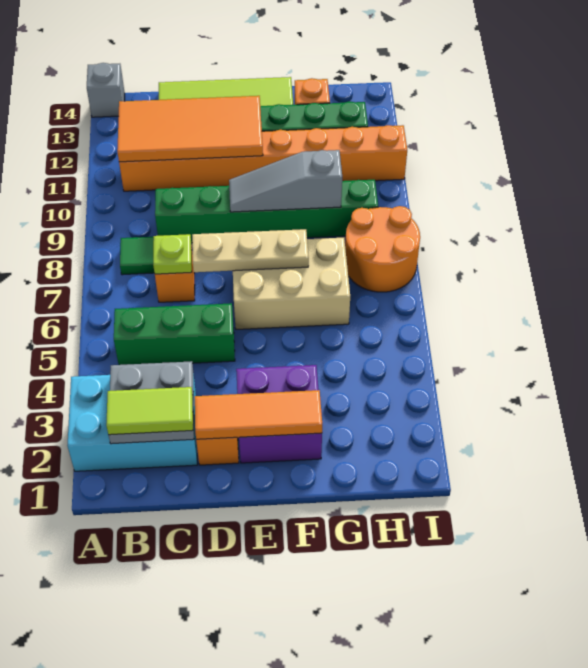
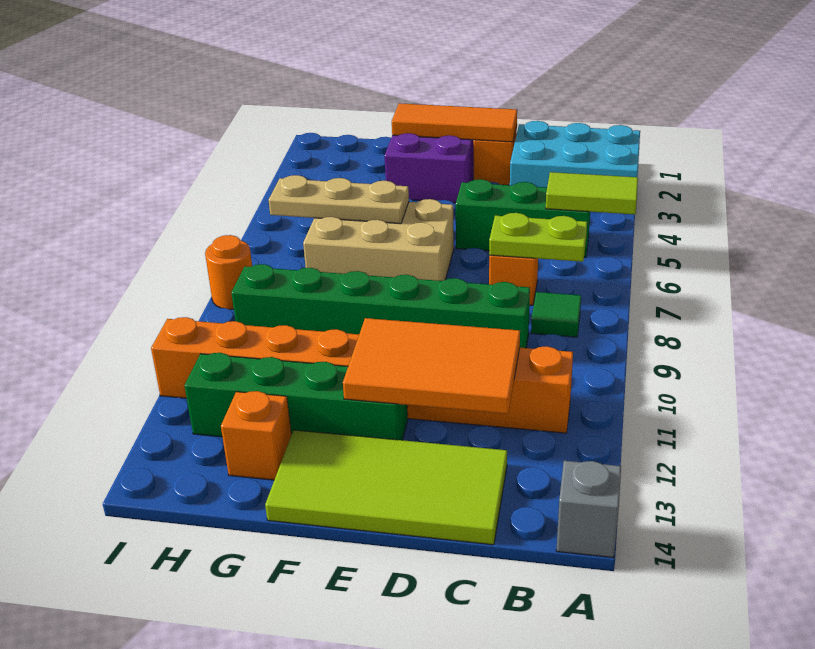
grey 2x2 plate [109,361,194,444] -> none
lime 1x2 tile [106,387,193,435] -> lime 1x2 tile moved to [546,172,638,214]
orange 2x4 tile [117,96,263,162] -> orange 2x3 tile [343,318,520,414]
lime 1x1 plate [153,234,192,274] -> lime 1x2 plate [489,213,587,262]
tan 1x3 plate [192,229,309,272] -> tan 1x3 plate moved to [269,175,409,224]
grey 1x3 slope [229,150,342,212] -> none
orange 2x2 round brick [345,206,420,292] -> orange 1x1 round brick [205,235,252,309]

